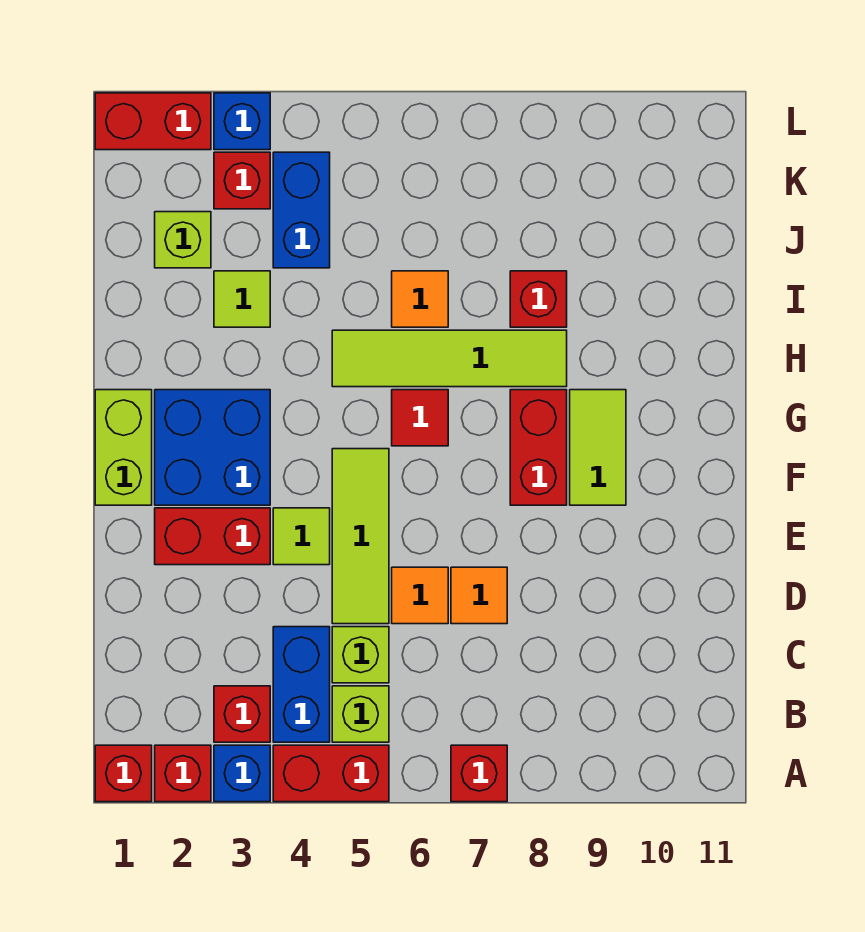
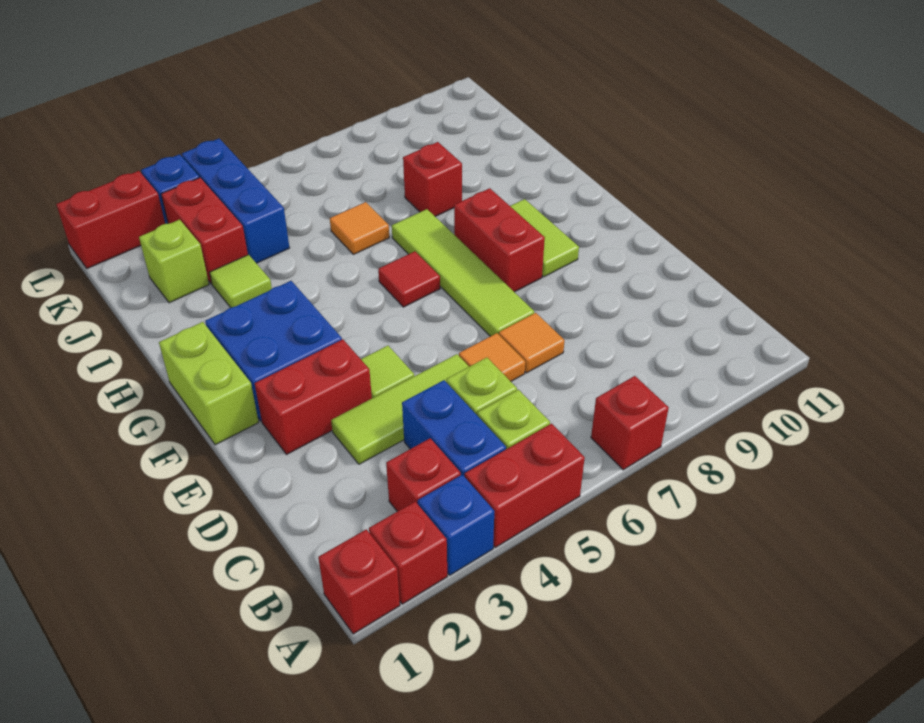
lime 1x3 tile [332,449,389,624] -> lime 1x3 tile turned to [331,354,469,464]
lime 1x4 tile [332,330,567,387] -> lime 1x4 tile turned to [392,209,534,336]
blue 1x2 brick [273,152,330,268] -> blue 1x3 brick [182,139,289,263]
red 1x1 brick [214,152,270,209] -> red 1x2 brick [161,178,248,284]

